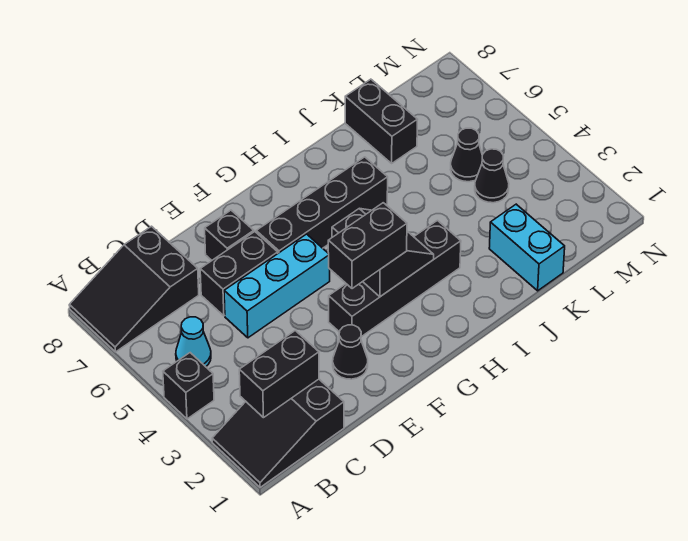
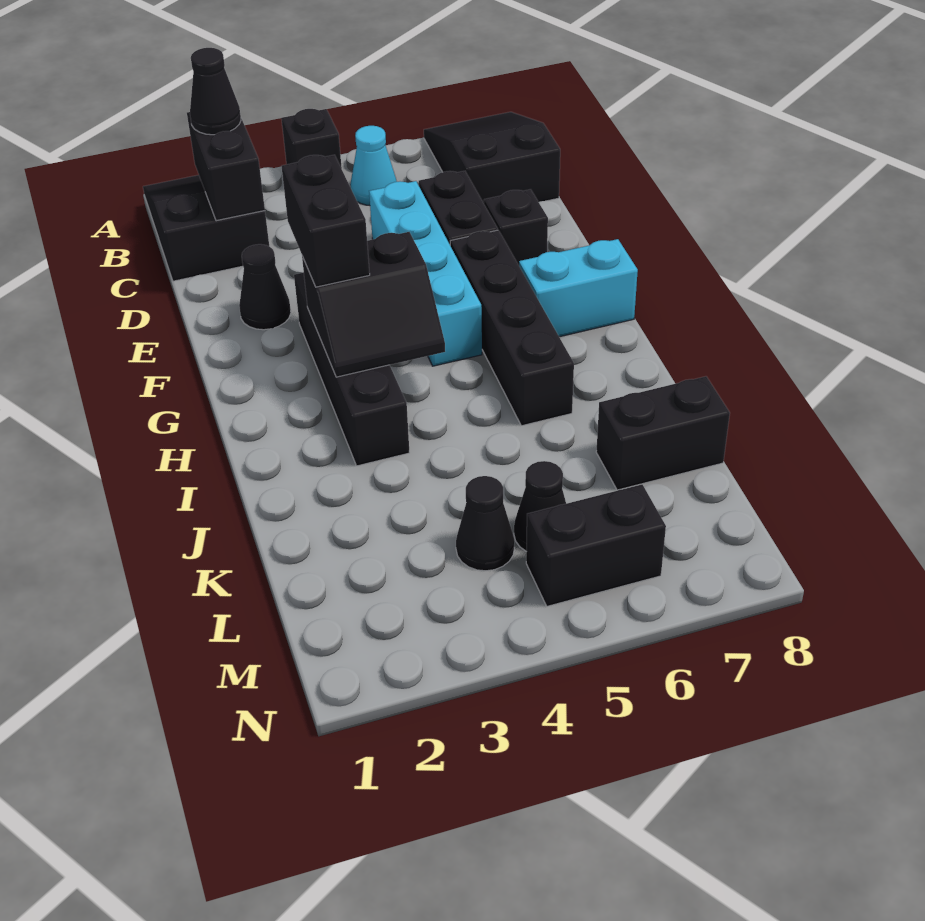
none -> black 1x1 cone [190,48,241,135]
cyan 1x3 brick [224,234,330,338] -> cyan 1x4 brick [369,181,482,366]
cyan 1x2 brick [489,204,565,291] -> cyan 1x2 brick moved to [519,239,638,337]
none -> black 1x2 brick [526,484,666,606]

